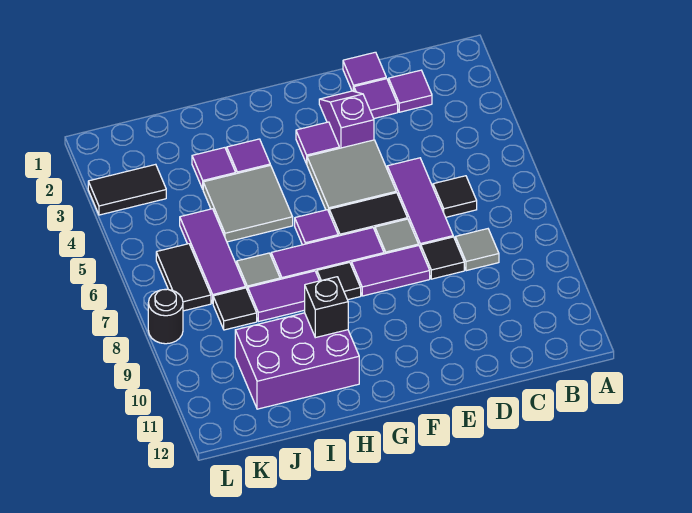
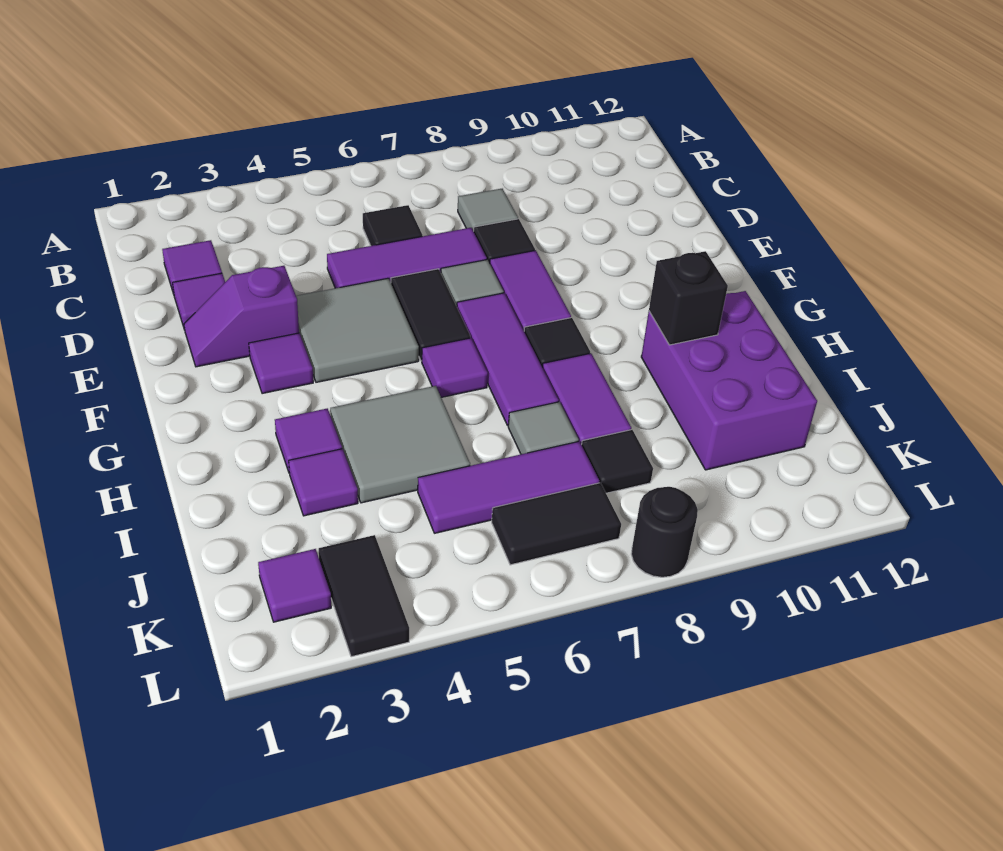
purple 1x1 tile [343,52,386,91] -> purple 1x1 tile moved to [258,549,331,622]

